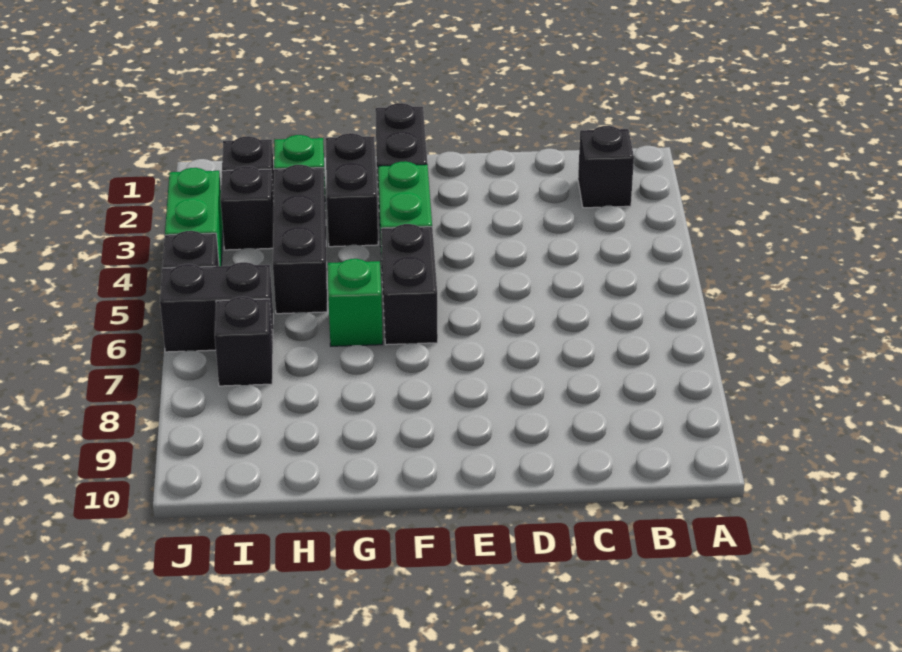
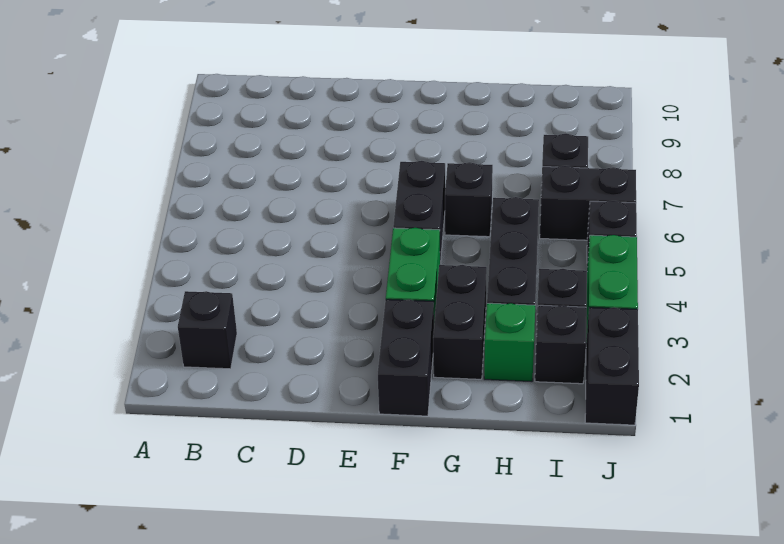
green 1x1 brick [328,259,383,346] -> black 1x1 brick [445,162,493,237]
none -> black 1x2 brick [585,307,639,425]

